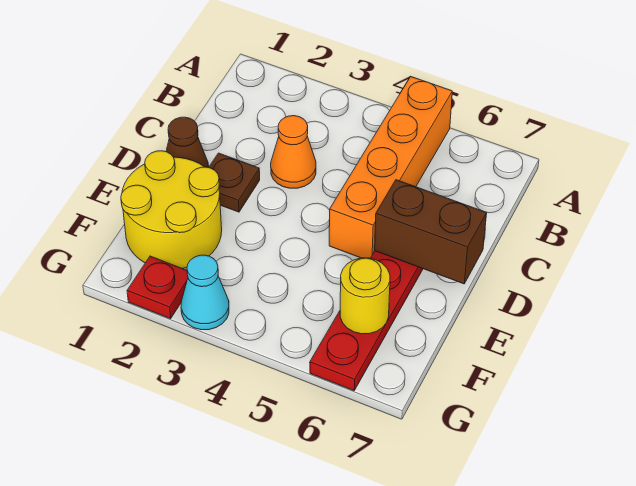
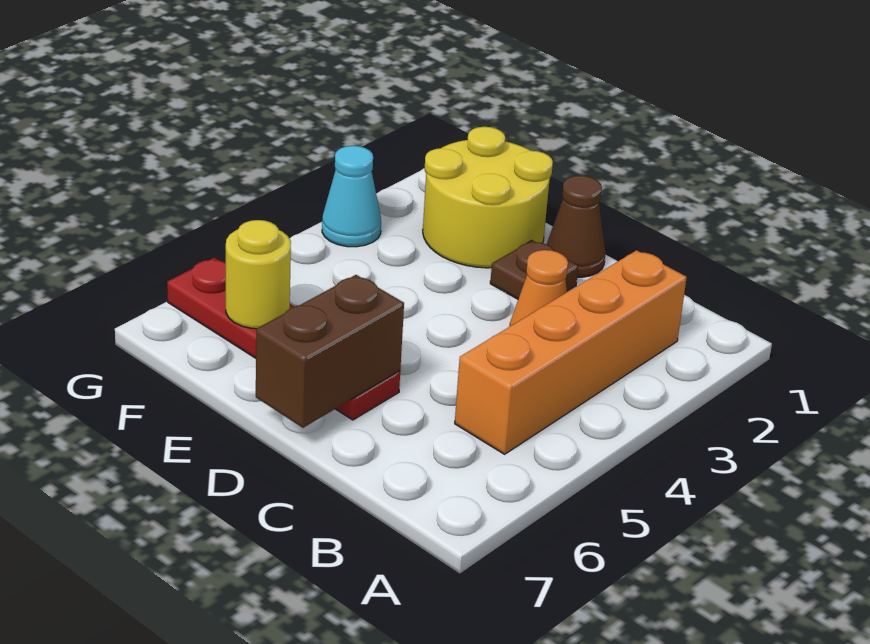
orange 1x4 brick [329,77,452,258] -> orange 1x4 brick turned to [455,250,687,454]
red 1x1 plate [127,256,188,319] -> none

